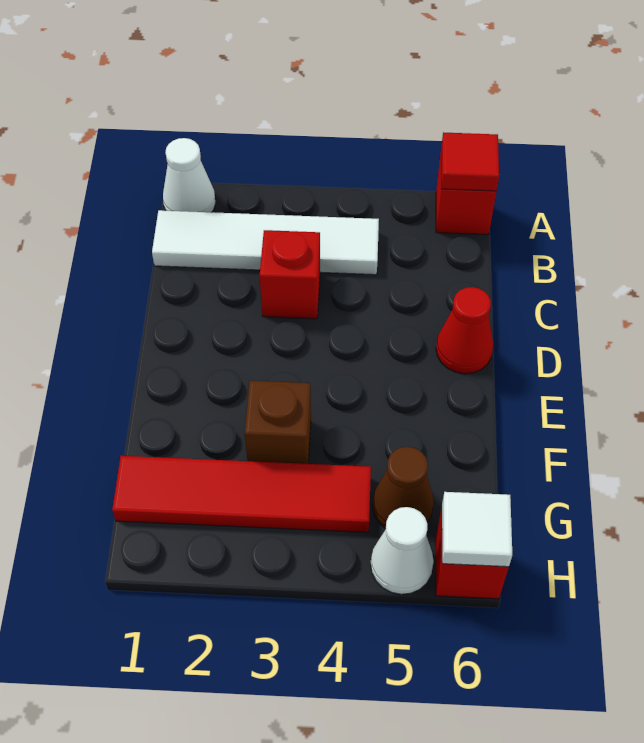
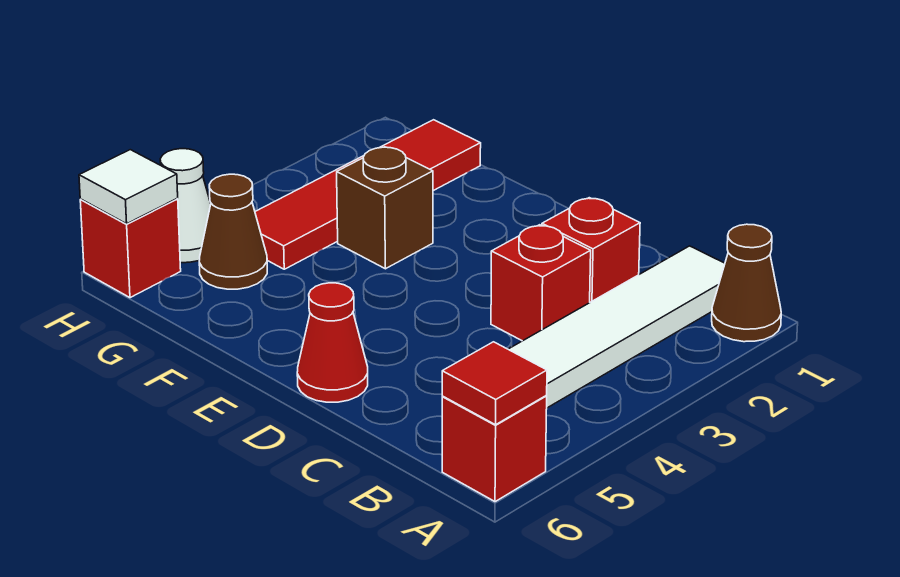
white 1x1 cone [163,138,216,212] -> brown 1x1 cone [712,224,781,342]
none -> red 1x1 brick [542,198,640,302]

